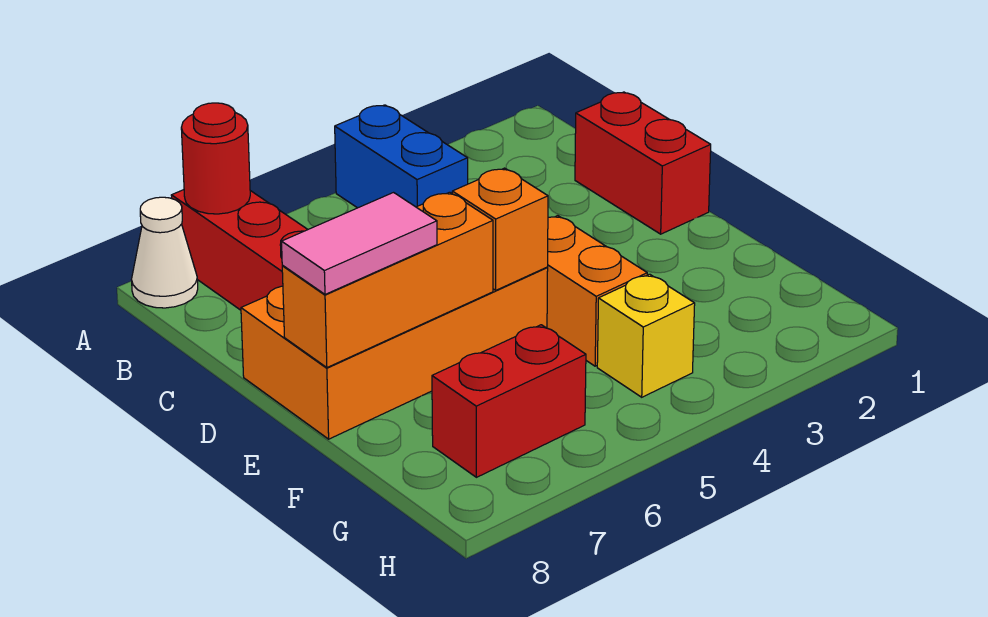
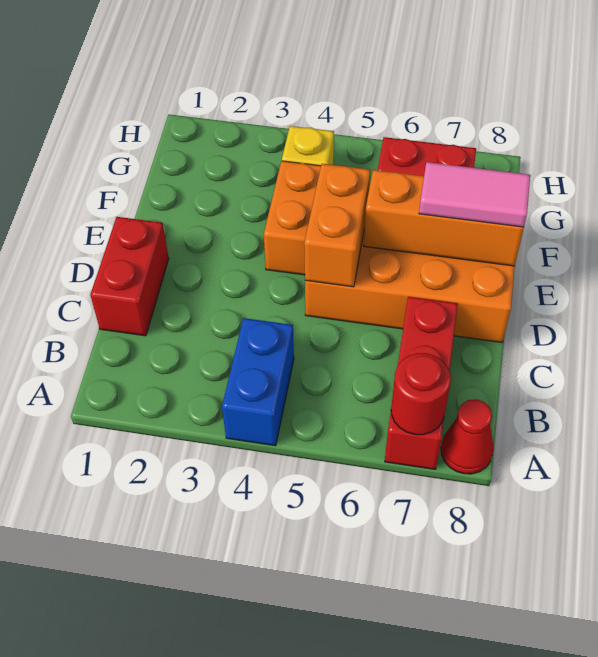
white 1x1 cone [132,197,198,308] -> red 1x1 cone [441,399,494,474]
orange 1x1 brick [452,168,548,290] -> orange 1x2 brick [304,164,370,287]

